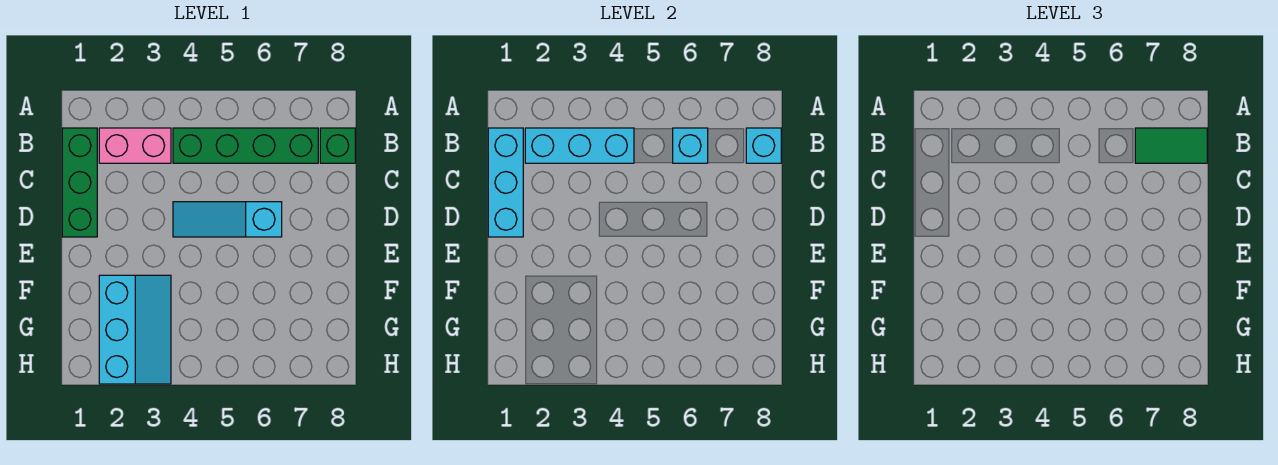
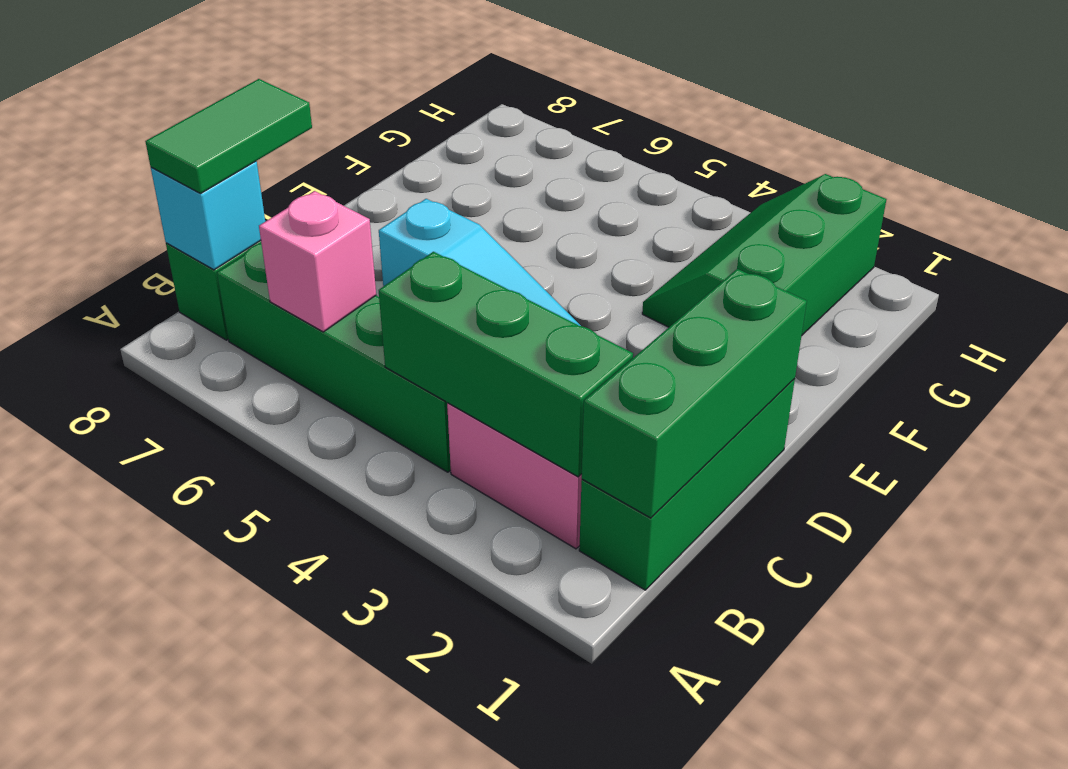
cyan 1x3 brick [488,128,523,237] -> green 1x3 brick [582,269,807,518]
cyan 1x3 brick [525,128,634,163] -> green 1x3 brick [379,252,633,477]
cyan 1x1 brick [673,128,708,163] -> pink 1x1 brick [259,191,376,332]
green 1x2 tile [1135,128,1207,163] -> green 1x2 tile turned to [145,79,312,193]
cyan 2x3 slope [99,275,171,384] -> green 2x3 slope [642,174,887,335]

